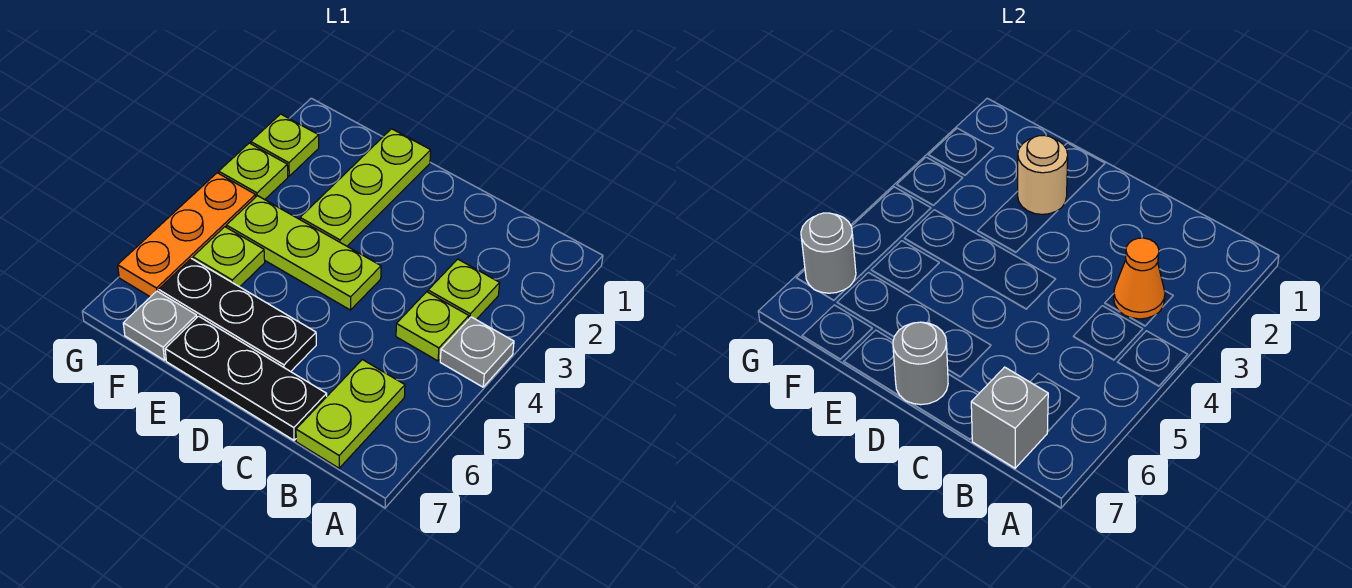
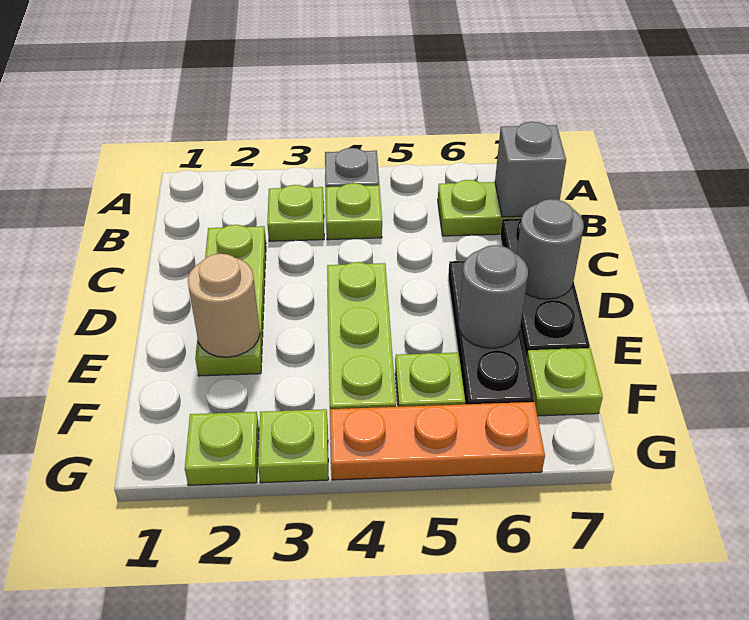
orange 1x1 cone [1114,238,1165,319] -> none
lime 1x3 plate [300,129,431,246] -> lime 1x3 plate turned to [195,225,266,376]
grey 1x1 plate [123,291,197,360] -> lime 1x1 plate [527,348,603,416]
grey 1x1 round brick [801,213,856,293] -> grey 1x1 round brick moved to [458,245,528,348]

